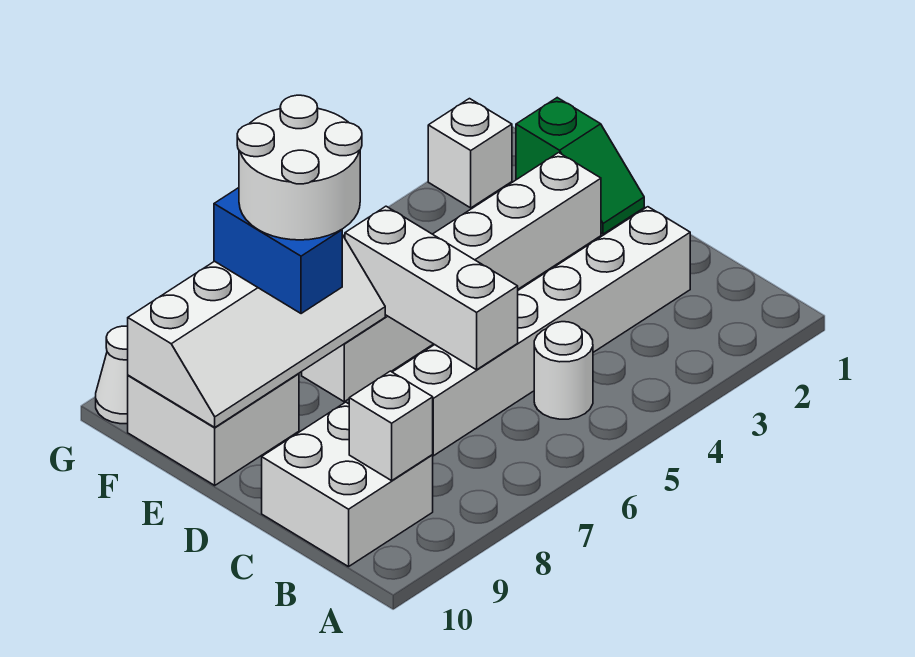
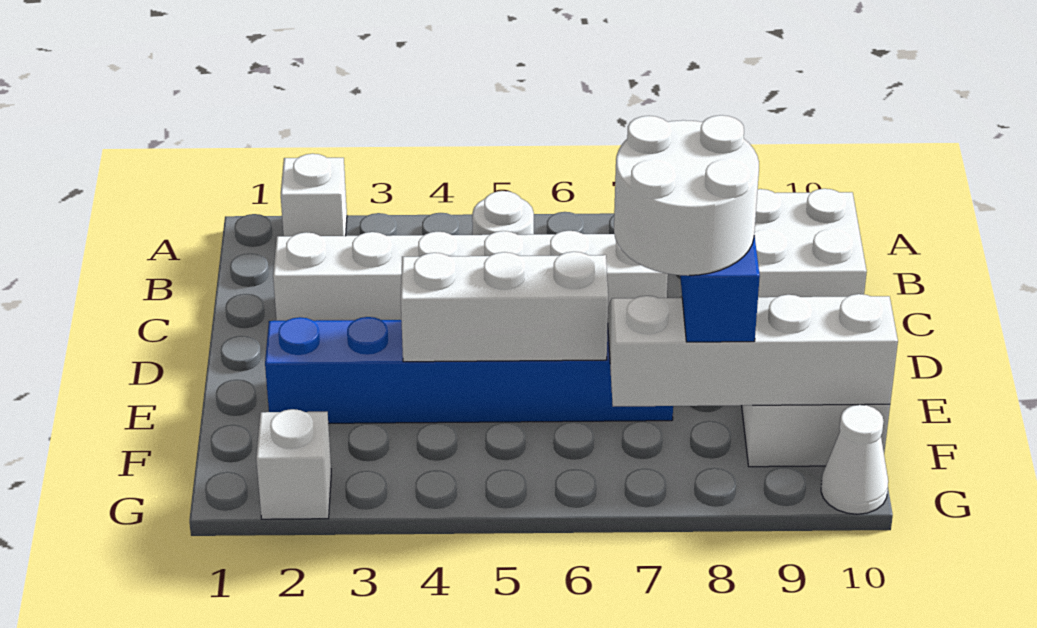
white 1x1 brick [349,371,433,481] -> white 1x1 brick moved to [281,154,347,236]
white 1x3 brick [345,206,518,370] -> white 1x3 brick turned to [401,252,608,362]
green 1x2 slope [516,98,644,234] -> none
white 1x6 brick [302,153,601,402] -> blue 1x6 brick [265,317,673,423]

